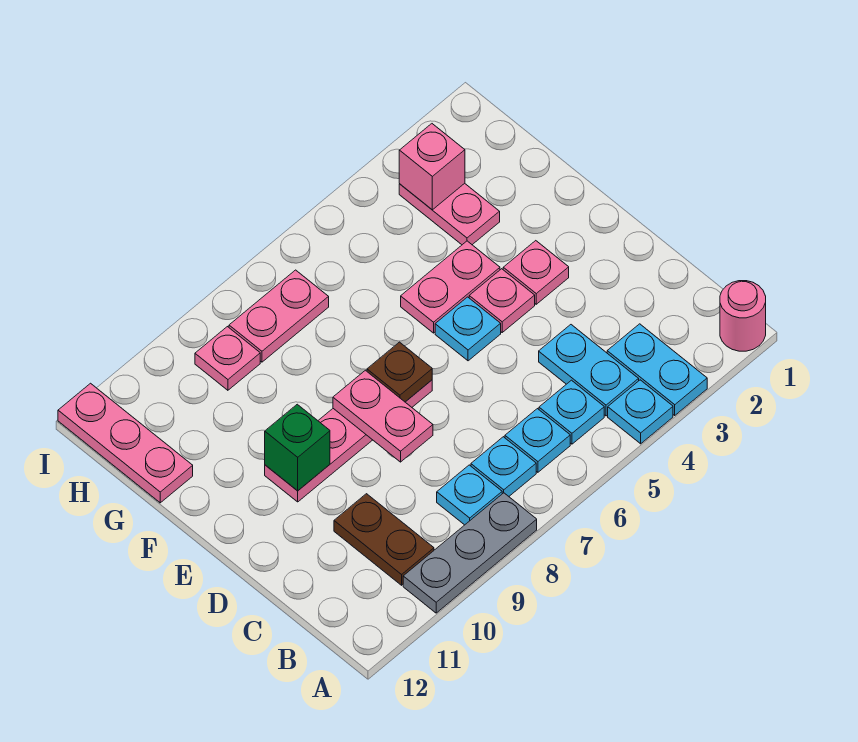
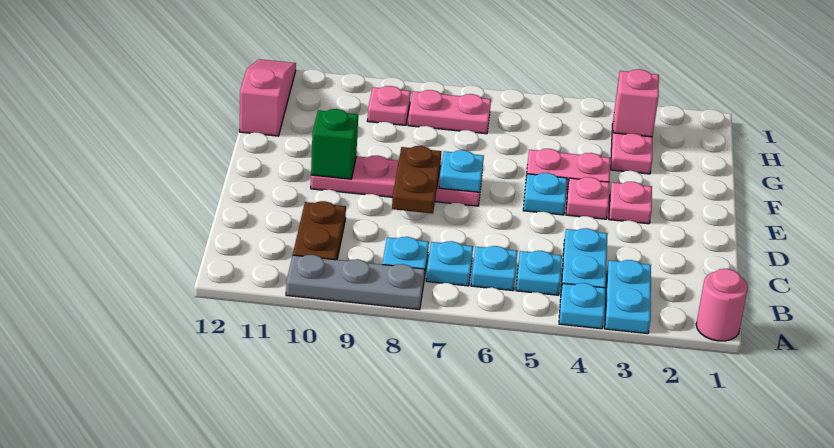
pink 1x2 plate [333,370,433,462] -> brown 1x2 plate [392,146,441,213]
brown 1x1 plate [367,342,432,402] -> cyan 1x1 plate [439,150,484,192]
pink 1x3 plate [58,383,193,503] -> pink 1x3 slope [240,59,296,136]

